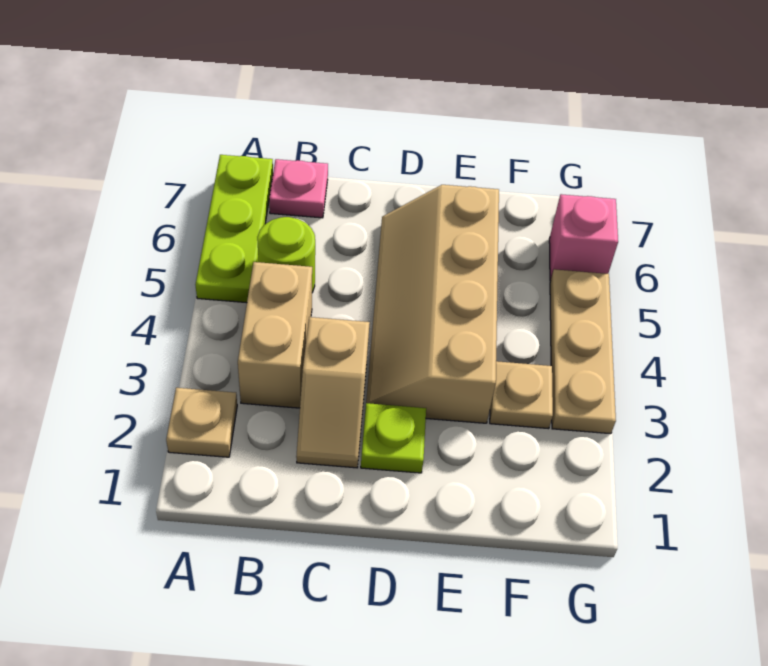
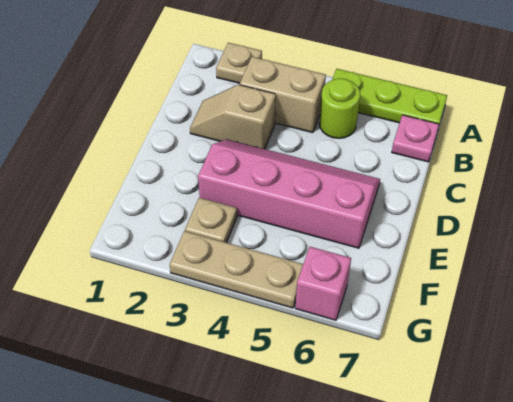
lime 1x1 plate [361,403,426,473] -> none
tan 2x4 slope [366,185,499,423] -> pink 2x4 slope [198,139,380,248]

